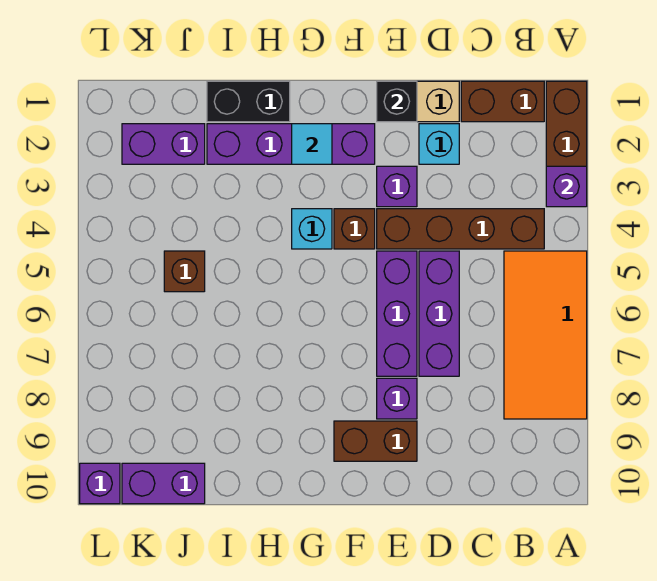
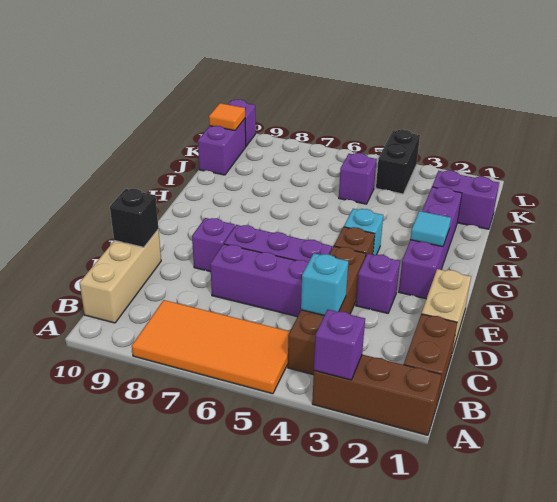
none -> tan 1x3 brick [80,229,161,323]
cyan 1x1 brick [419,124,459,164] -> cyan 1x1 brick moved to [301,253,348,315]
black 1x1 brick [377,81,417,122] -> black 1x1 brick moved to [110,189,158,247]
brown 1x2 brick [334,421,417,461] -> none
black 1x2 brick [207,81,290,122] -> black 1x2 brick moved to [376,129,420,194]
purple 1x2 brick [122,124,205,164] -> purple 1x2 brick turned to [432,170,499,229]
brown 1x1 brick [164,251,205,292] -> purple 1x1 brick [339,153,377,204]
none -> orange 1x1 tile [209,103,246,131]

